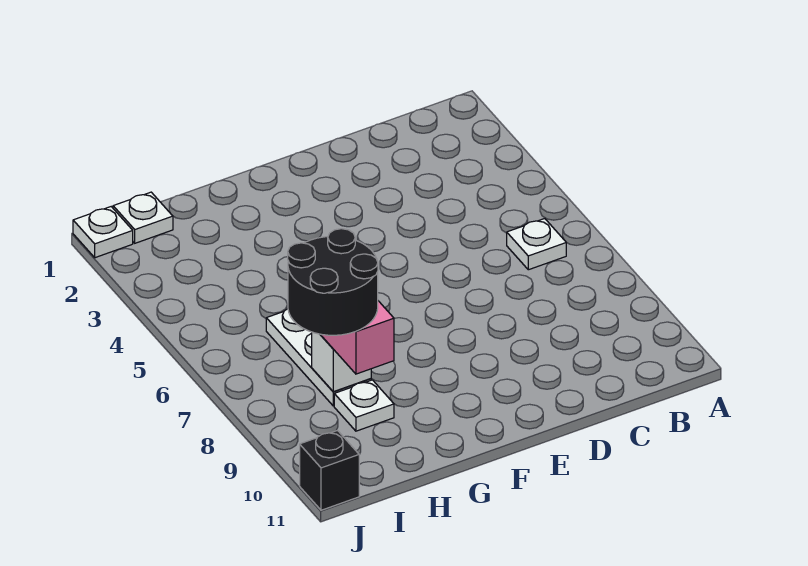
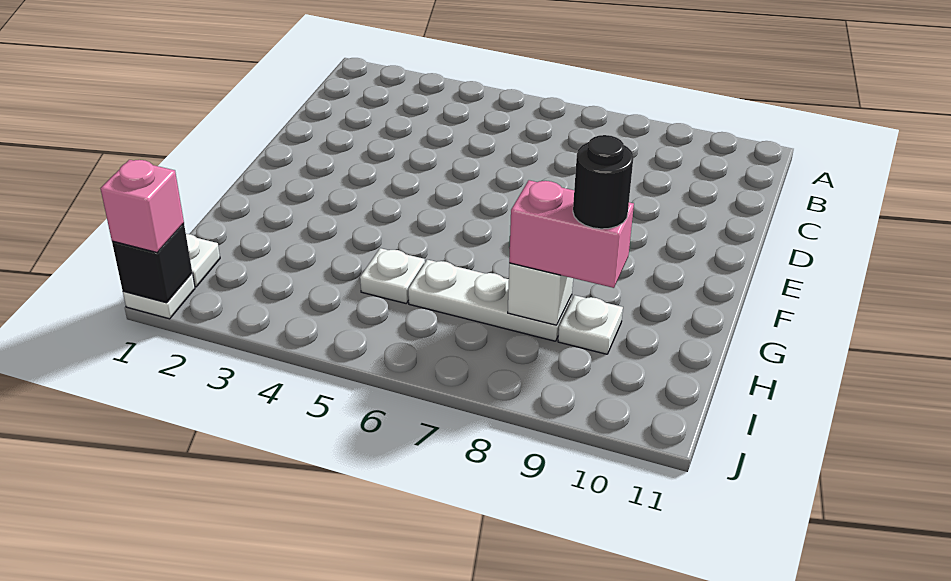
white 1x1 plate [507,219,566,270] -> white 1x1 plate moved to [360,248,425,303]
black 2x2 round brick [288,229,378,335] -> black 1x1 round brick [573,135,634,229]
none -> pink 1x1 brick [101,160,184,252]
black 1x1 brick [300,431,359,510] -> black 1x1 brick moved to [112,223,192,303]

